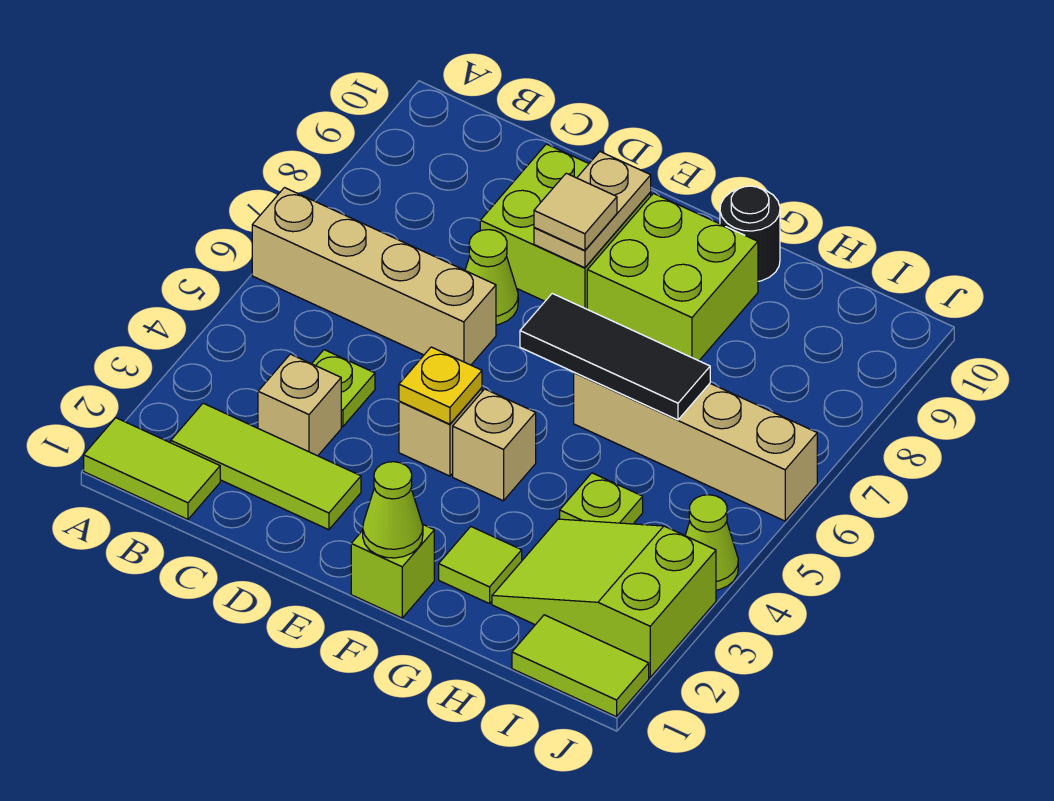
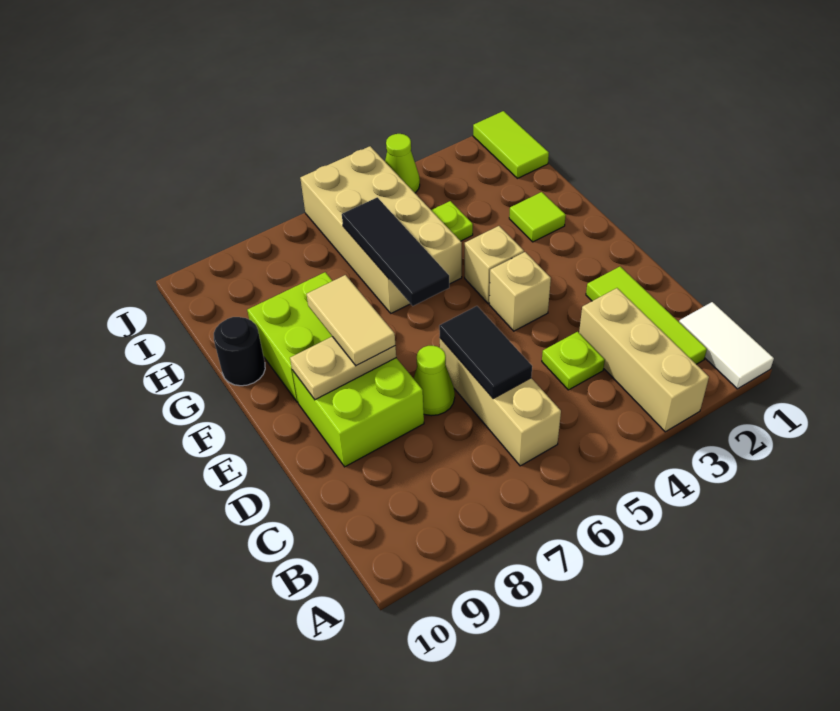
lime 1x2 tile [84,418,220,519] -> white 1x2 tile [679,302,774,389]
tan 1x4 brick [252,188,496,365] -> tan 1x3 brick [440,338,561,466]
tan 1x1 brick [258,354,341,456] -> tan 1x3 brick [579,288,709,432]
none -> black 1x2 tile [439,306,532,398]
yellow 1x1 plate [399,347,482,424] -> none
tan 1x1 tile [534,173,617,250] -> tan 1x2 tile [306,275,395,365]
lime 1x1 brick [351,525,434,618] -> none
lime 1x1 cone [363,462,423,558] -> none
tan 1x4 brick [574,372,817,521] -> tan 2x4 brick [300,146,462,313]
lime 2x3 slope [492,519,716,677] -> none

